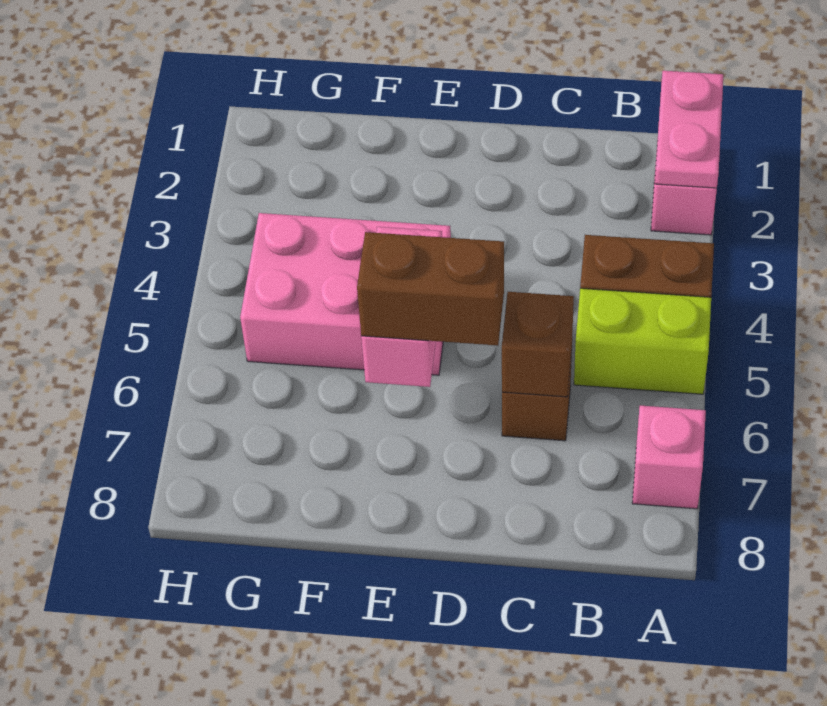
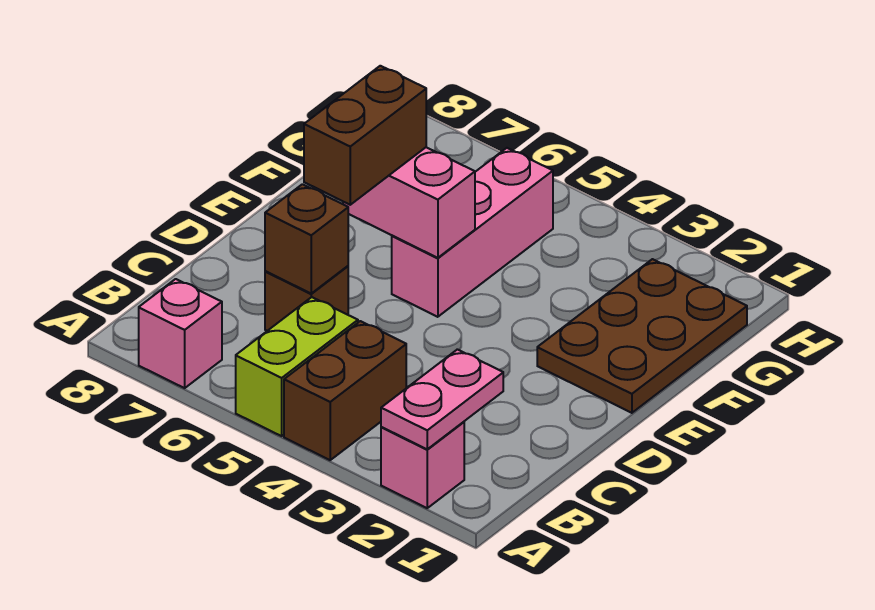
pink 1x2 plate [655,71,723,188] -> pink 1x2 plate turned to [381,349,503,449]
none -> brown 2x3 plate [537,259,747,413]
pink 2x3 brick [240,213,451,375] -> pink 1x3 brick [392,148,553,317]

